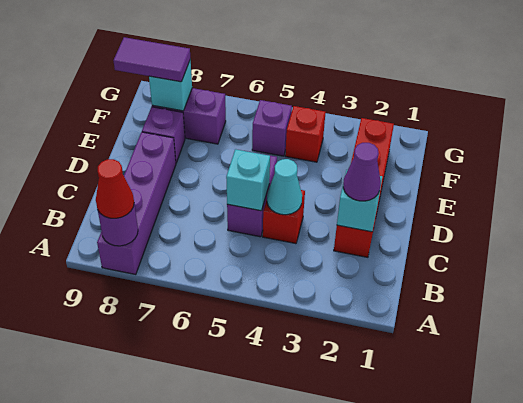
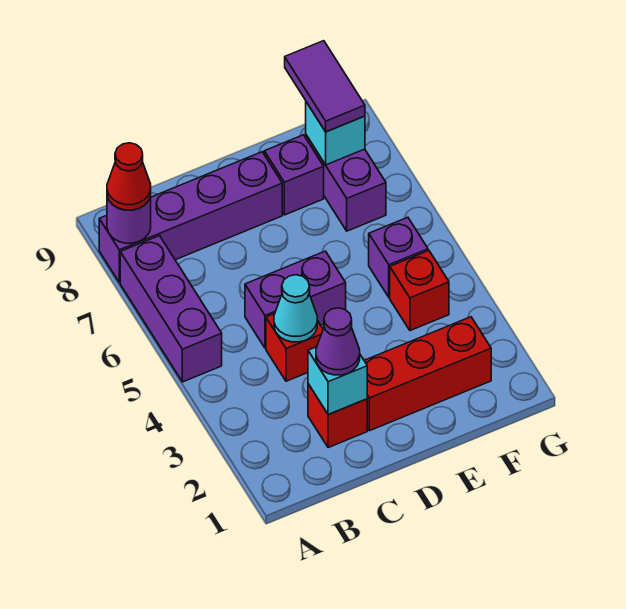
none -> purple 1x3 brick [120,236,222,382]
cyan 1x1 brick [226,149,270,211] -> none

